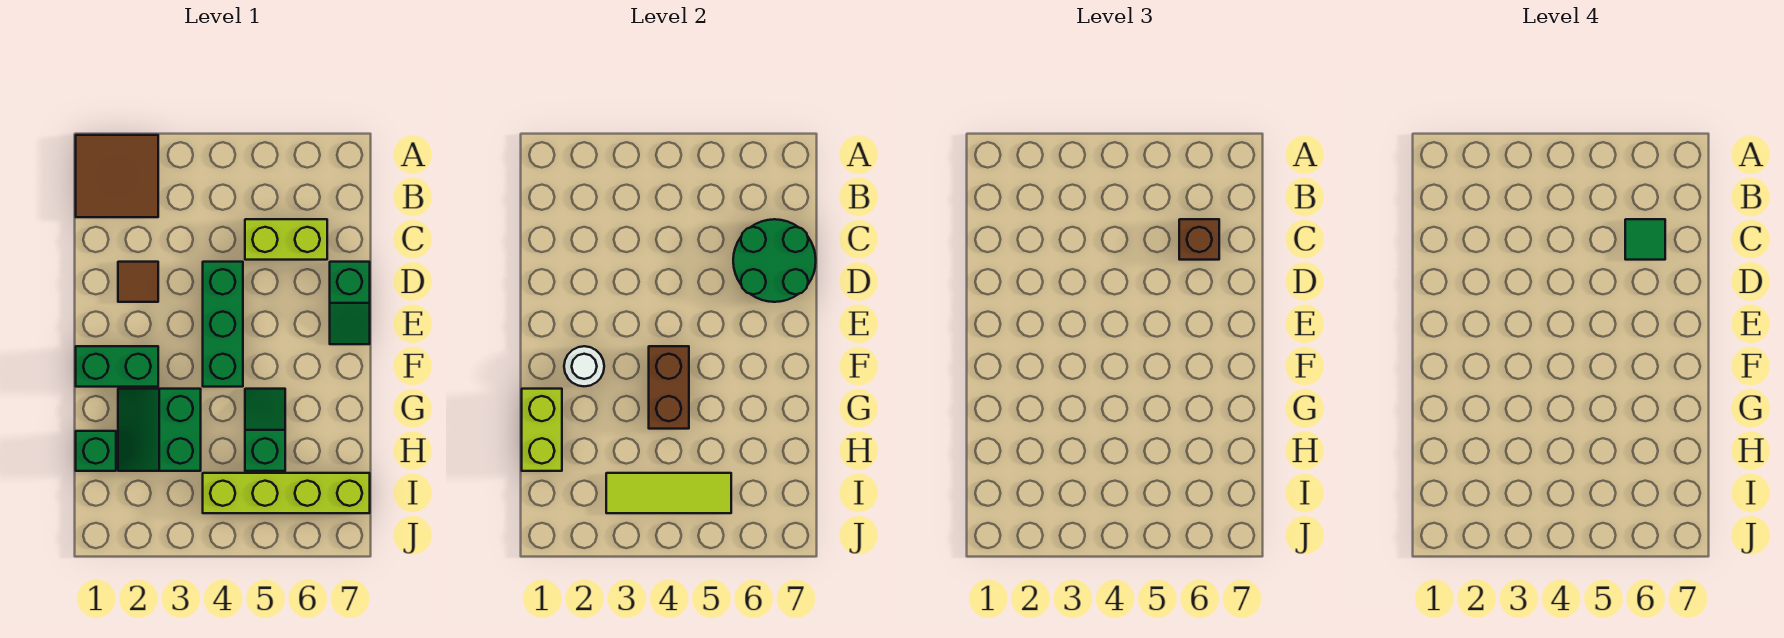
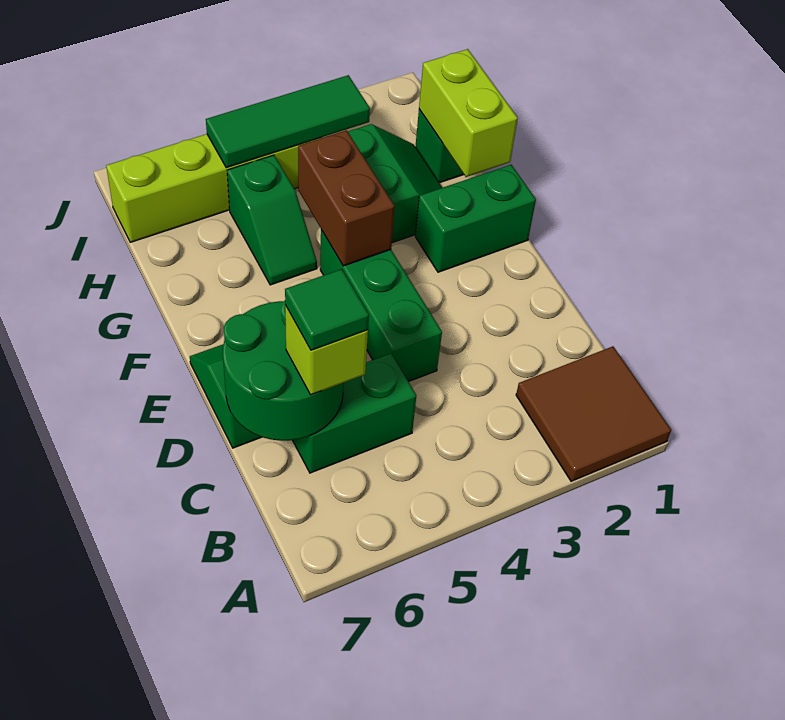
lime 1x2 brick [245,219,327,260] -> green 1x2 brick [293,353,416,473]
brown 1x1 brick [1179,219,1219,260] -> lime 1x1 brick [285,305,368,395]
brown 1x1 tile [118,262,158,302] -> none
white 1x1 round brick [564,346,604,386] -> none
lime 1x3 tile [606,473,731,513] -> green 1x3 tile [206,75,370,168]

